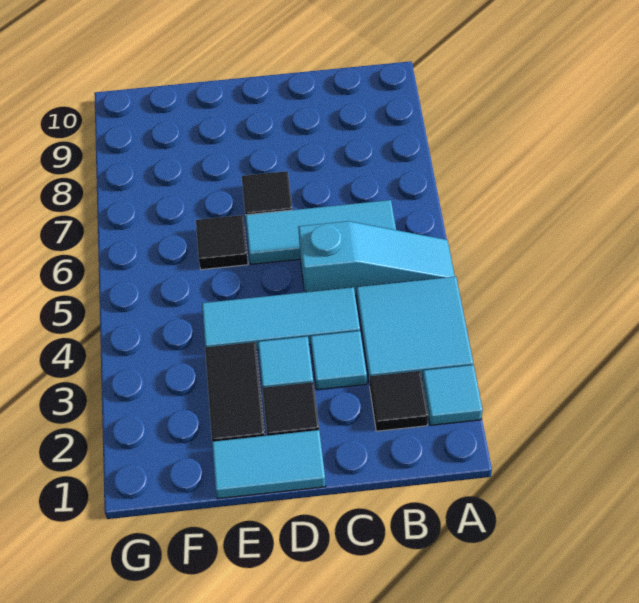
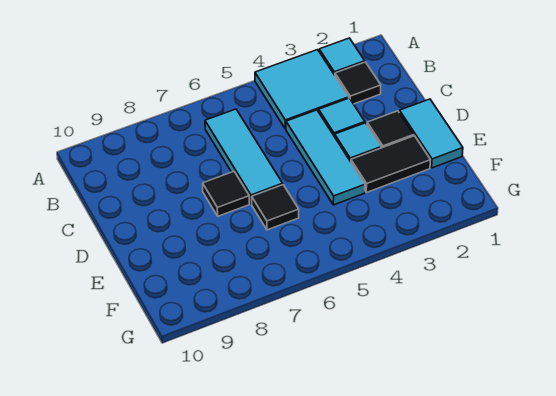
cyan 1x3 slope [298,221,455,296] -> none

